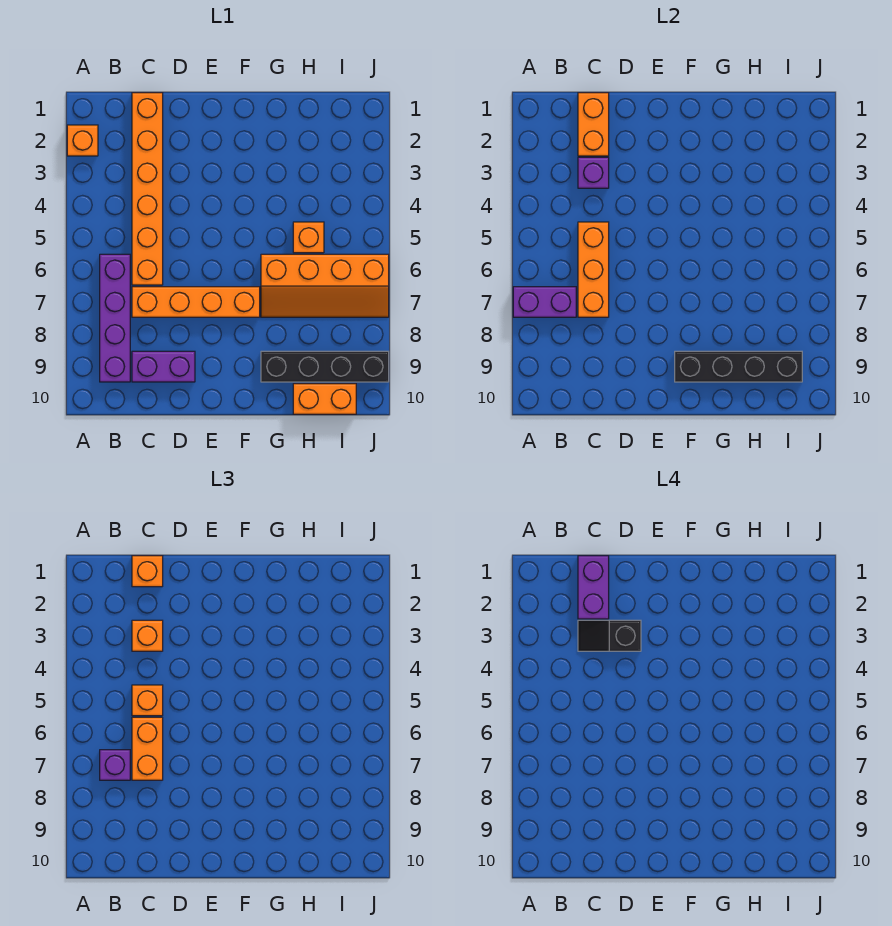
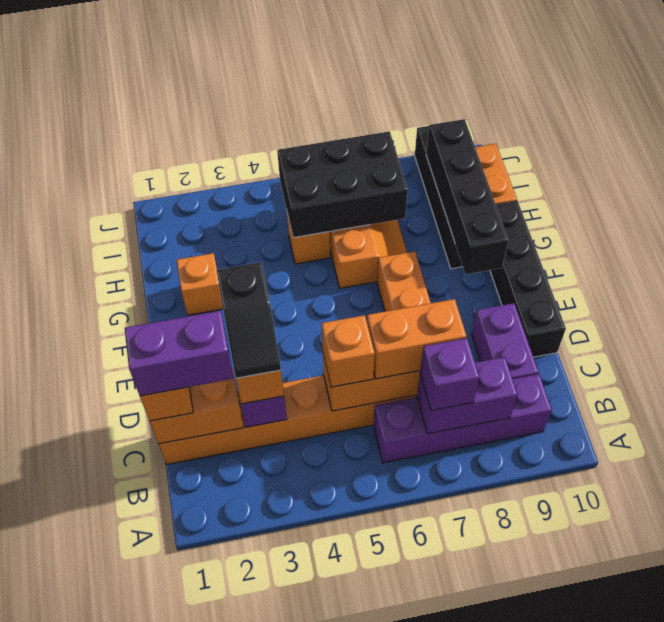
orange 1x1 brick [67,125,98,156] -> orange 1x1 brick moved to [177,253,223,315]
purple 1x2 brick [513,287,576,317] -> purple 1x2 brick turned to [417,357,517,434]
none -> black 1x4 brick [490,201,566,357]
none -> black 2x3 brick [277,131,408,238]

